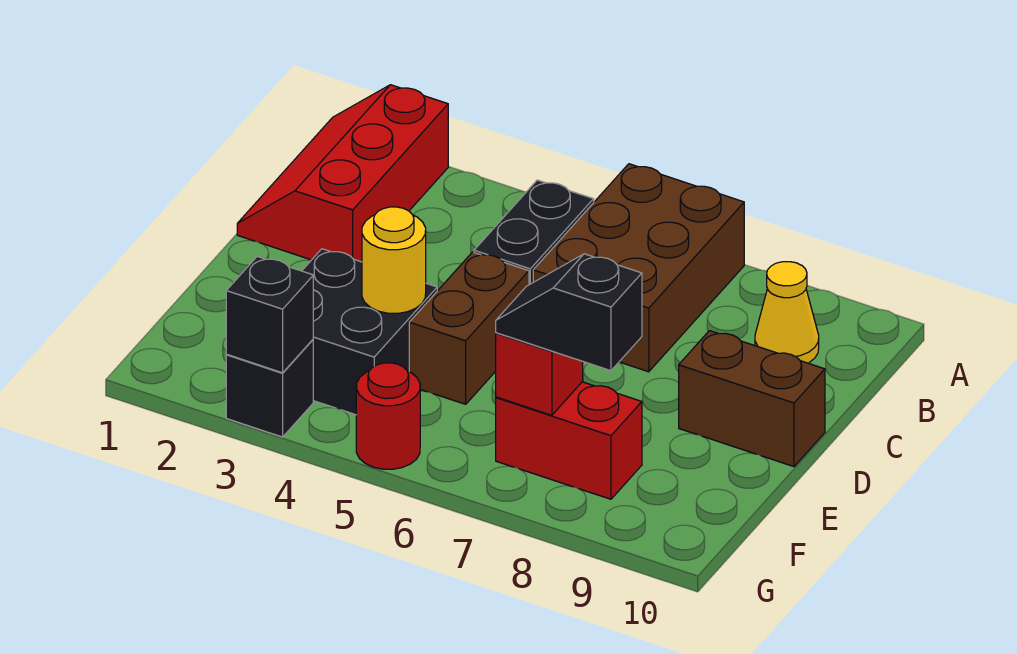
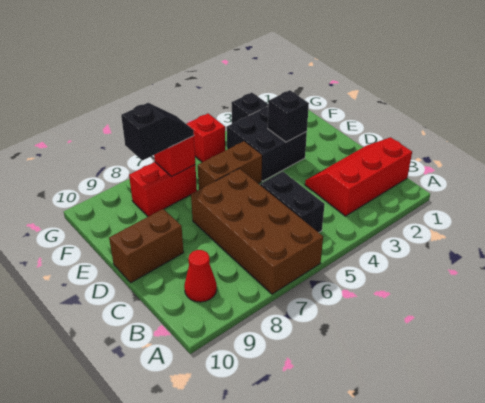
red 2x3 slope [237,85,448,262] -> red 2x3 slope turned to [305,137,412,216]
brown 2x3 brick [533,164,744,372] -> brown 2x4 brick [191,169,323,294]
yellow 1x1 cone [755,262,819,363] -> red 1x1 cone [184,250,217,302]
brown 1x2 brick [409,252,529,404] -> brown 1x2 brick turned to [198,141,262,190]
yellow 1x1 round brick [362,207,426,313] -> none
black 1x1 brick [226,256,313,373] -> black 1x1 brick moved to [268,90,309,142]
red 1x1 round brick [356,363,420,469] -> red 1x1 brick [187,114,225,162]

